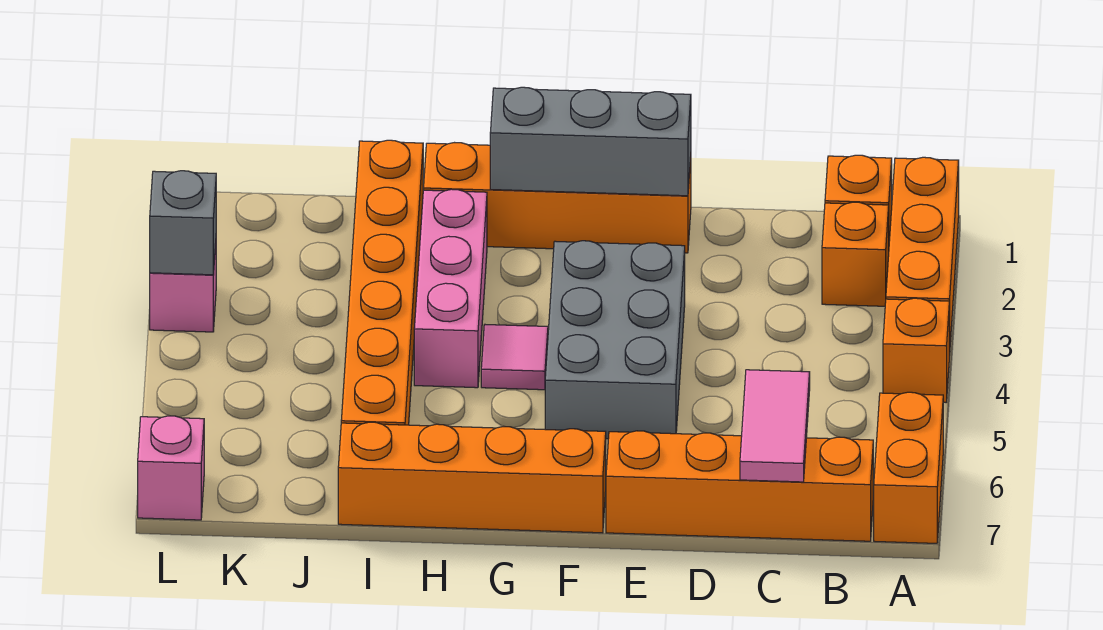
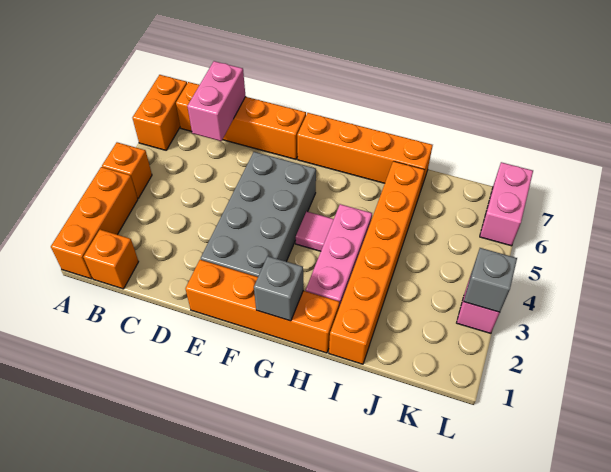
orange 1x1 brick [822,202,889,306] -> none
pink 1x2 tile [740,370,810,482] -> pink 1x2 brick [187,61,246,141]
grey 1x3 brick [490,87,691,196] -> grey 1x1 brick [254,256,303,321]
grey 2x3 brick [545,241,685,439] -> grey 2x4 brick [201,152,316,277]
pink 1x1 brick [138,416,204,520] -> pink 1x2 brick [480,162,533,246]

